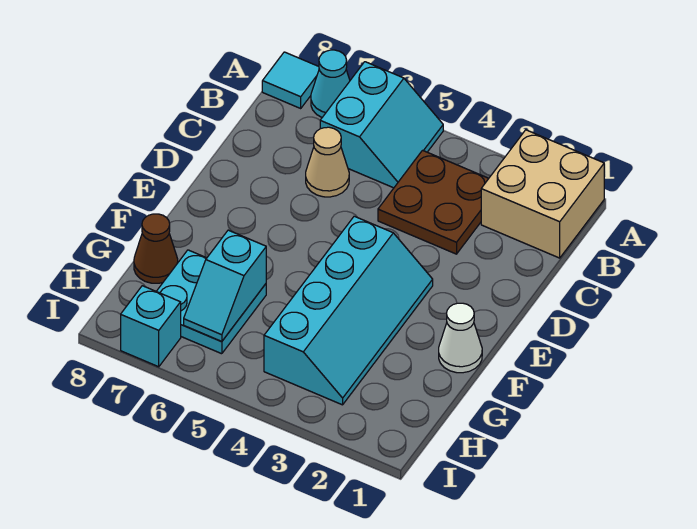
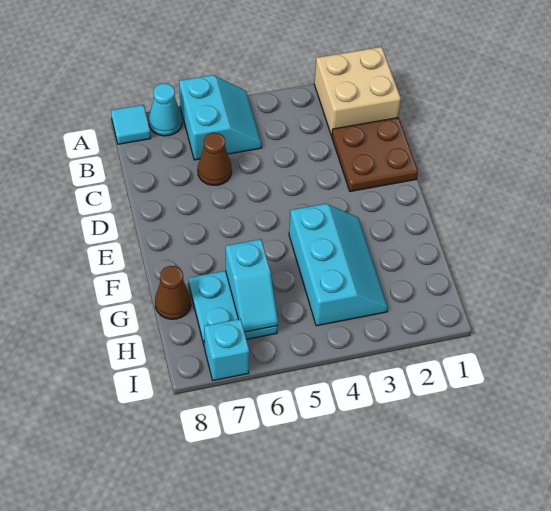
brown 2x2 plate [378,150,489,254] -> brown 2x2 plate moved to [332,118,418,191]
tan 1x1 cone [306,127,349,197] -> brown 1x1 cone [198,133,232,185]
cyan 2x4 slope [264,216,433,405] -> cyan 2x3 slope [289,204,388,326]
white 1x1 cone [439,303,482,373] -> none

